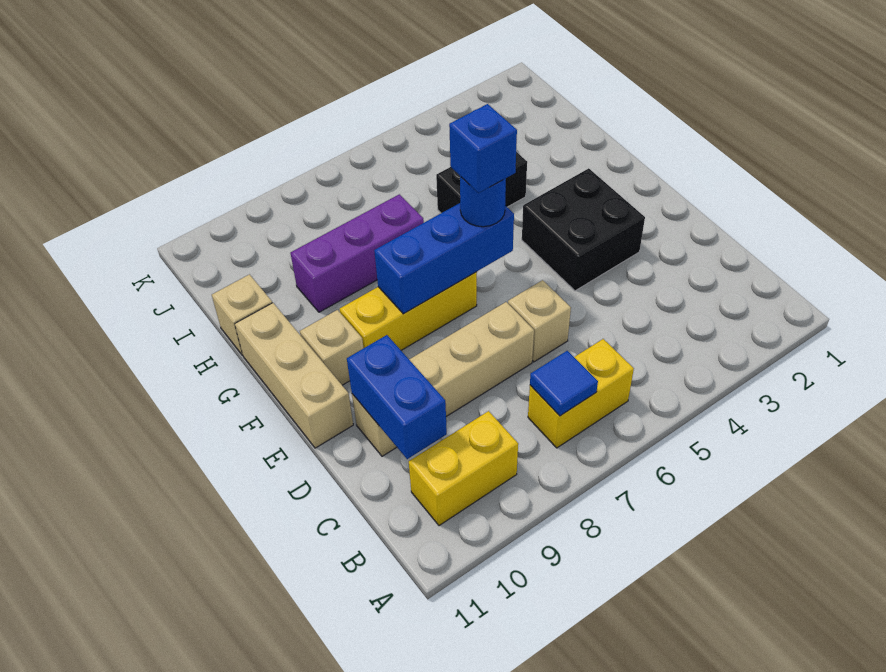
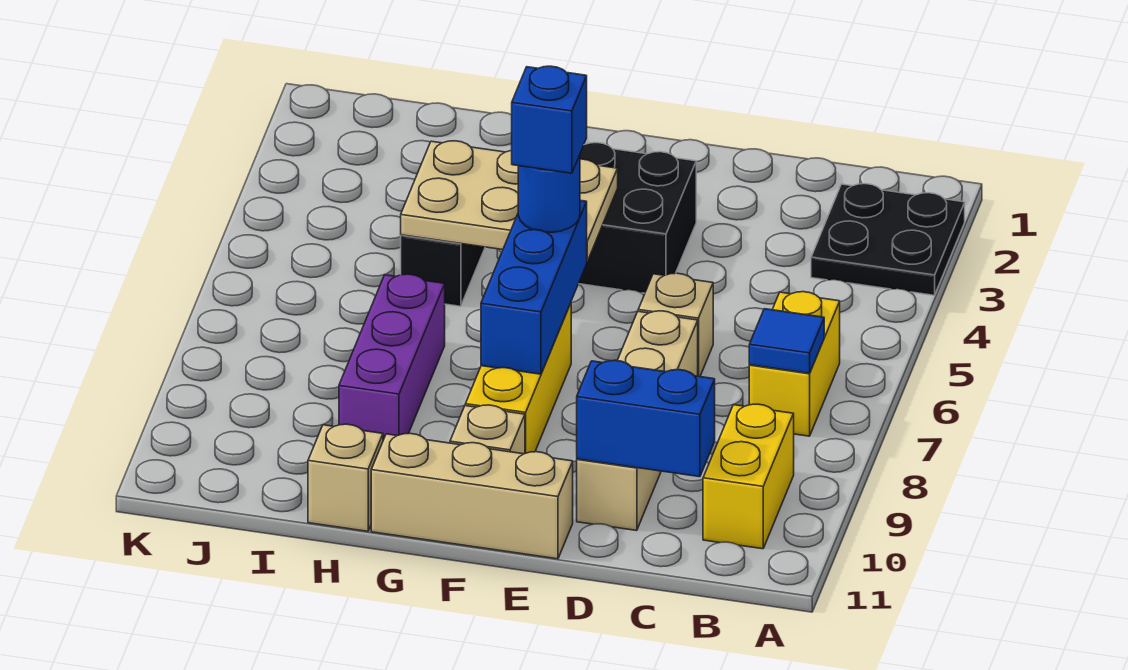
none -> black 2x2 plate [811,184,965,295]
none -> tan 2x3 plate [401,141,618,261]

